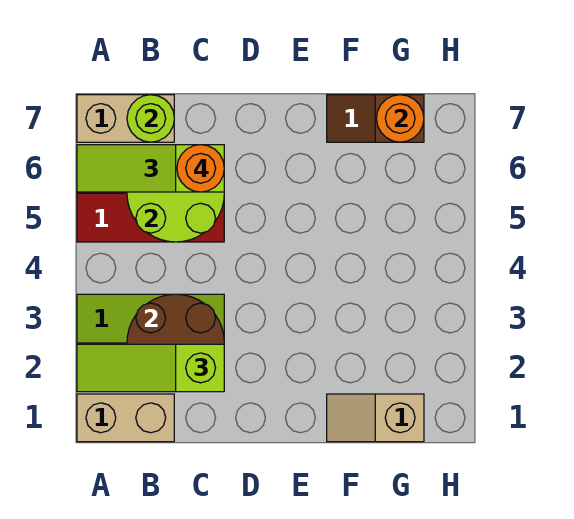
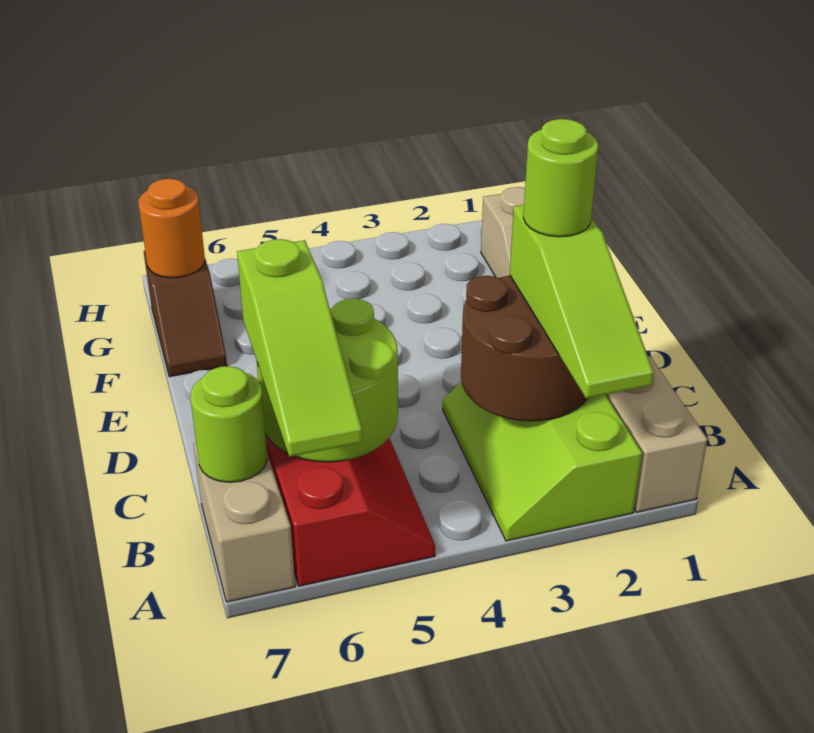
none -> lime 1x1 round brick [523,119,598,237]
orange 1x1 round brick [177,145,224,192] -> none

